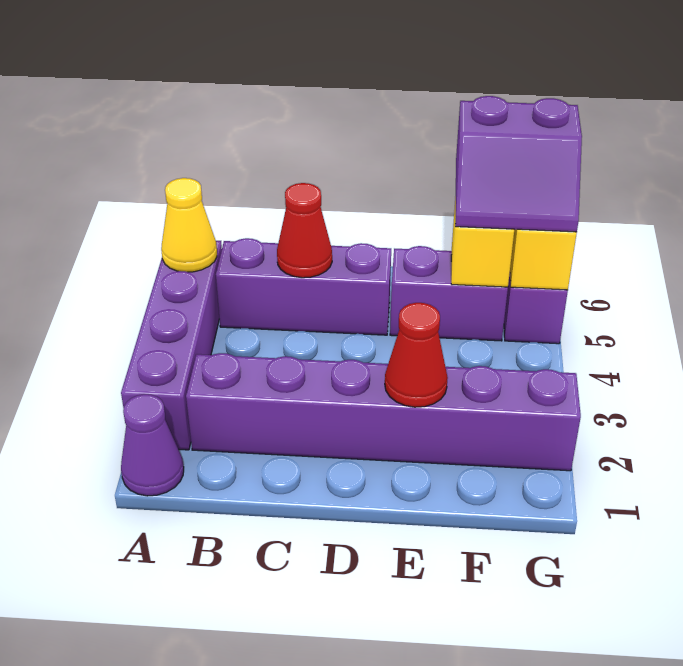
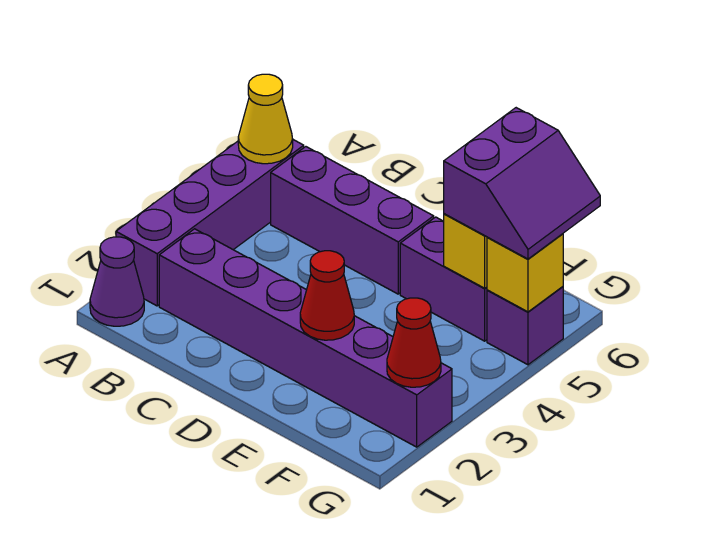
red 1x1 cone [277,183,332,278] -> red 1x1 cone moved to [387,298,441,387]
purple 2x2 slope [455,96,582,232] -> purple 2x2 slope turned to [444,108,600,259]

